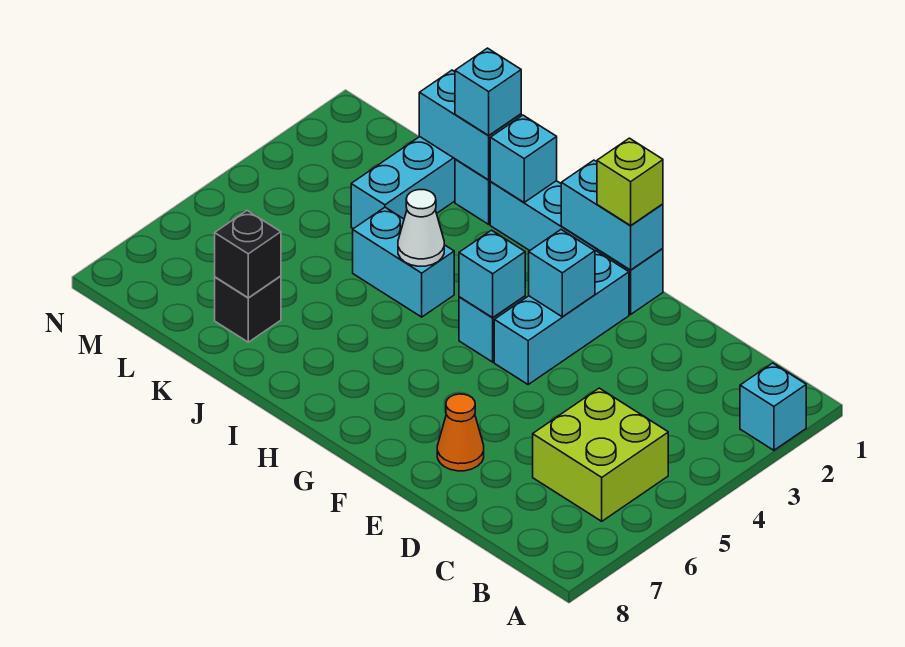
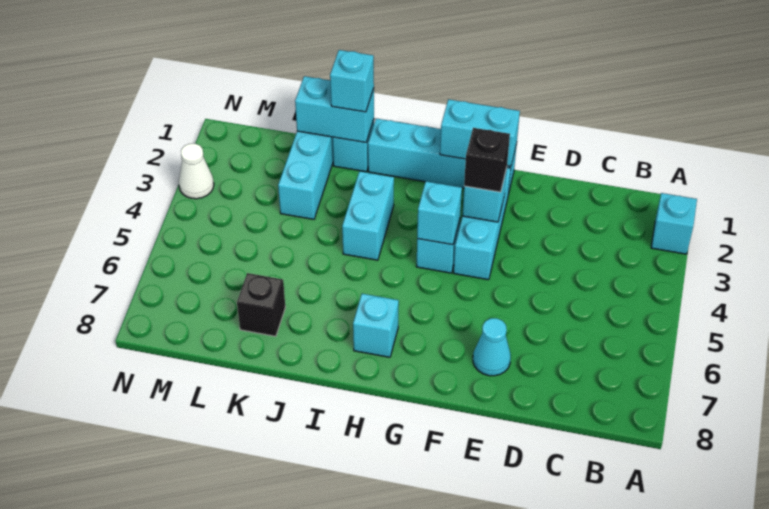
lime 2x2 brick [533,388,668,521] -> none
orange 1x1 cone [437,394,484,471] -> cyan 1x1 cone [473,318,511,376]
lime 1x1 brick [597,138,663,225] -> none
cyan 1x1 brick [490,115,557,202] -> cyan 1x1 brick moved to [353,294,399,357]
cyan 1x2 brick [353,207,454,317] -> cyan 1x2 brick turned to [342,171,394,260]
white 1x1 cone [398,190,444,266] -> white 1x1 cone moved to [179,143,214,199]
black 1x1 brick [215,211,281,298] -> black 1x1 brick moved to [464,128,510,192]

